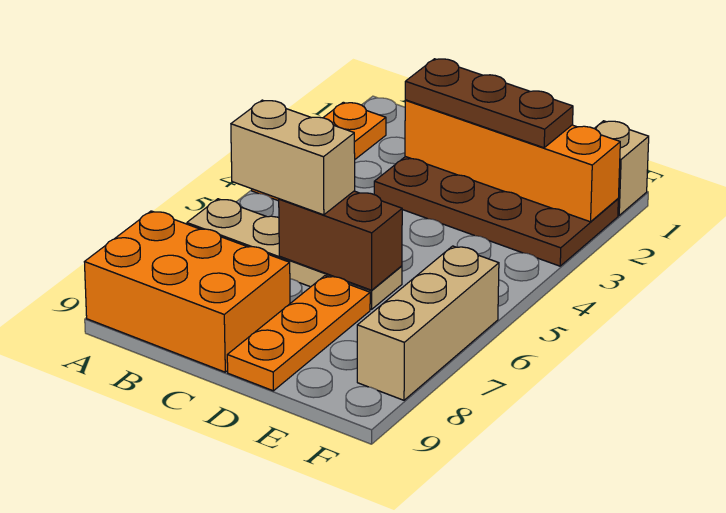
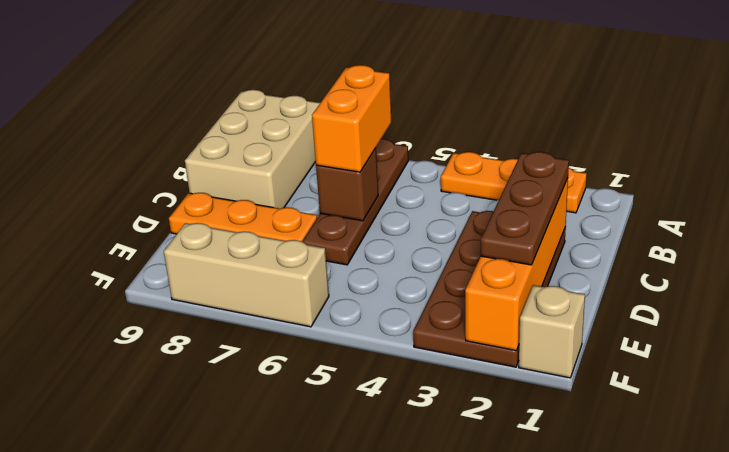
tan 1x4 plate [187,199,402,309] -> brown 1x4 plate [302,139,408,265]
orange 2x3 brick [85,211,290,372] -> tan 2x3 brick [185,90,320,209]
tan 1x2 brick [231,100,355,215] -> orange 1x2 brick [312,65,392,172]
brown 1x2 brick [279,191,402,290] -> brown 1x1 brick [316,148,378,221]

